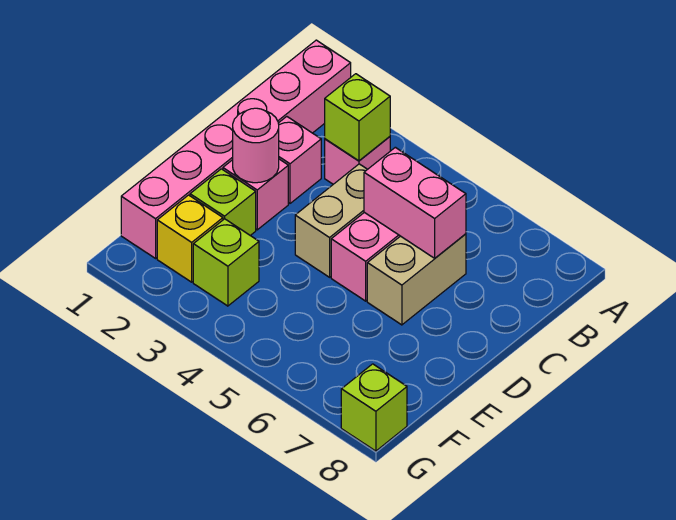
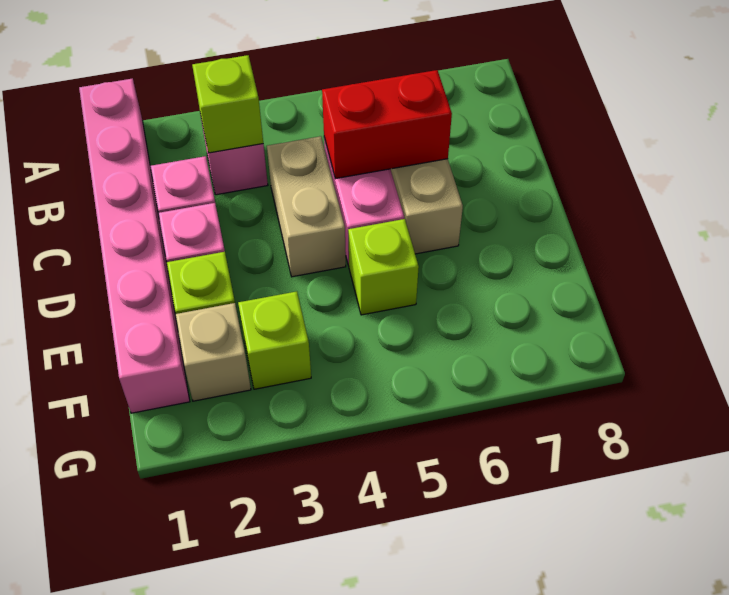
pink 1x2 brick [364,147,466,258] -> red 1x2 brick [322,70,452,179]
pink 1x1 round brick [233,108,279,183] -> none
yellow 1x1 brick [157,195,223,282] -> tan 1x1 brick [175,303,251,401]
lime 1x1 brick [341,364,407,451] -> lime 1x1 brick moved to [348,219,419,315]

